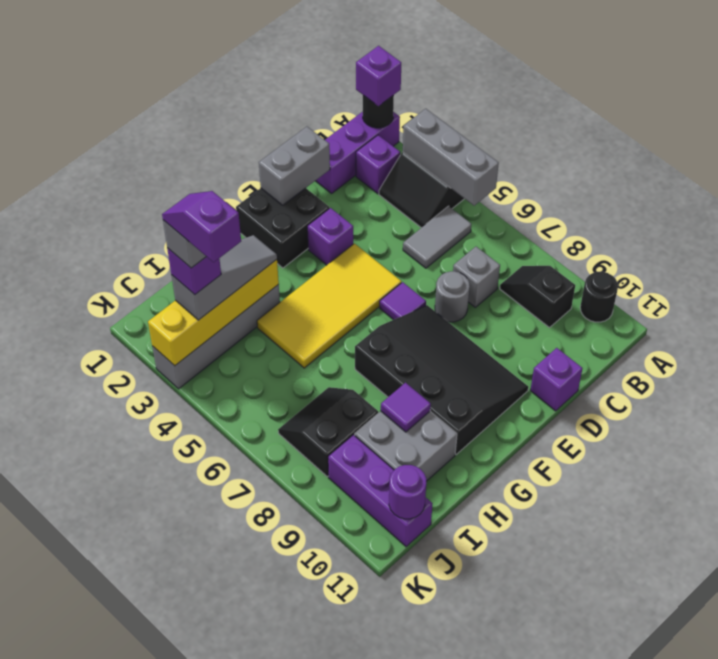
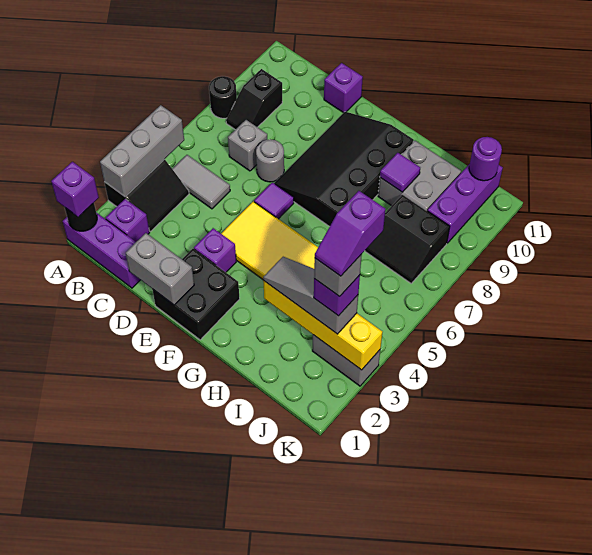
black 1x1 round brick [580,272,618,322] -> black 1x1 round brick moved to [209,76,237,118]
grey 1x4 brick [152,285,280,389] -> grey 1x2 brick [312,335,380,386]

